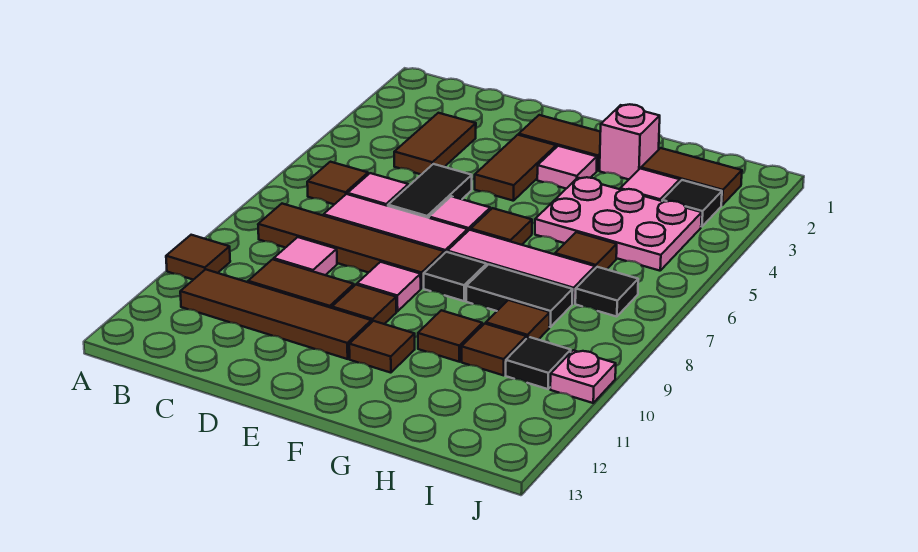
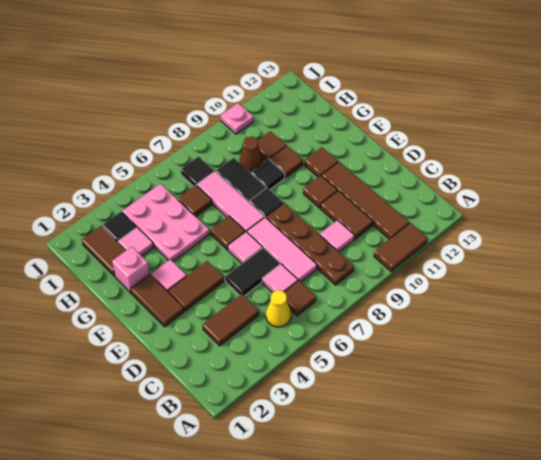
brown 1x1 tile [166,235,230,280] -> brown 1x2 tile [374,223,428,272]
none -> yellow 1x1 cone [266,290,291,327]
brown 1x4 tile [258,204,444,288] -> brown 1x4 plate [266,203,354,285]
pink 1x1 tile [357,262,421,311] -> none
brown 1x1 tile [486,300,550,340] -> brown 1x1 cone [240,137,263,173]
black 1x1 tile [506,337,571,389] -> black 1x1 tile moved to [251,159,285,190]

